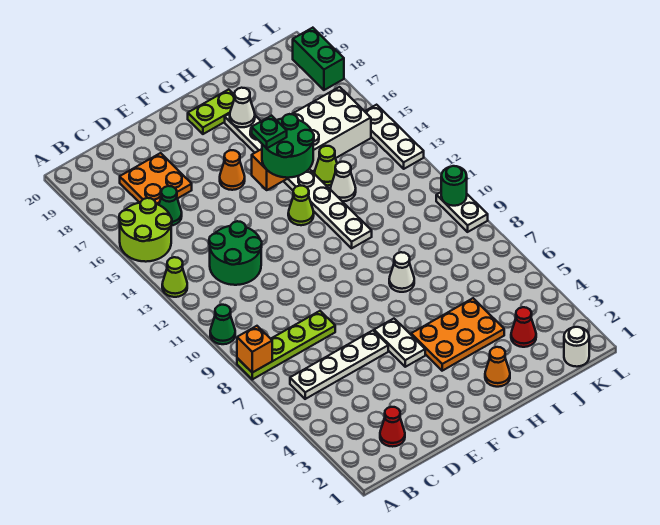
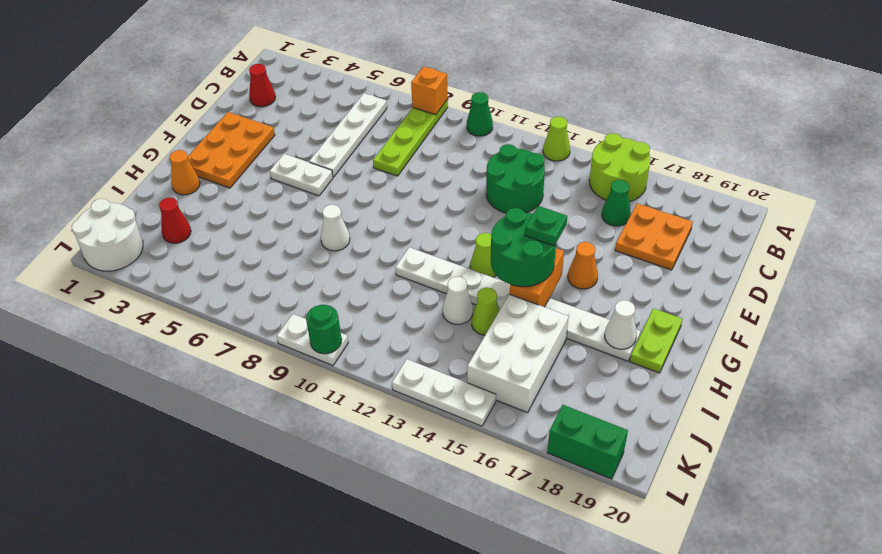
orange 2x3 plate [411,298,504,371] -> orange 2x3 plate moved to [188,112,275,188]
white 1x1 round brick [564,327,589,367] -> white 2x2 round brick [72,199,143,271]

